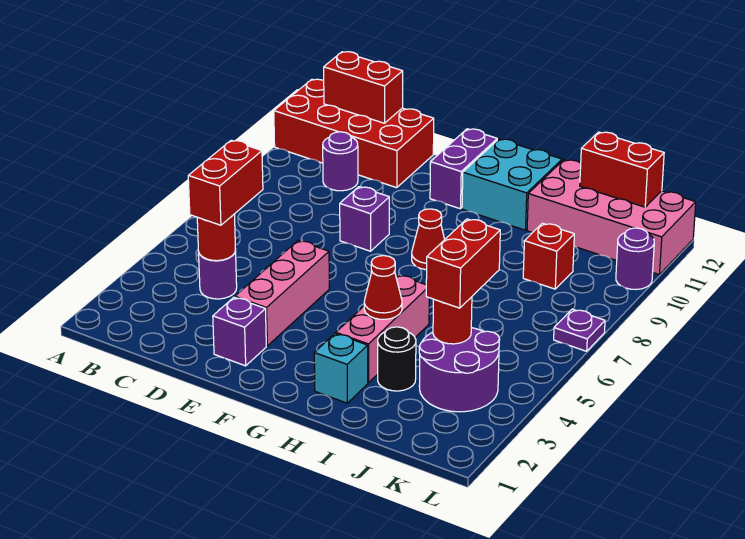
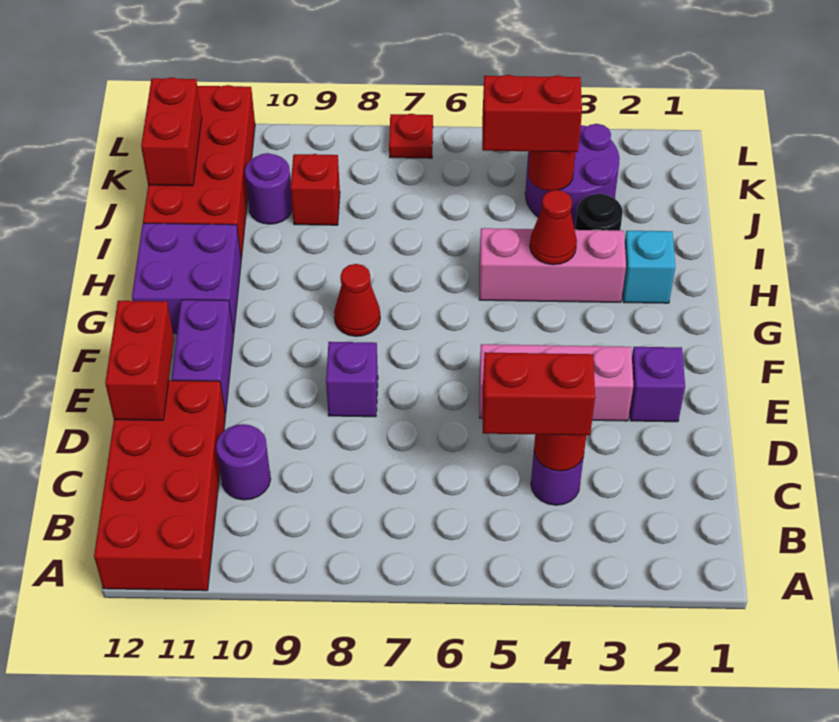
red 1x2 brick [324,52,403,123] -> red 1x2 brick moved to [105,301,174,420]
purple 1x2 brick [430,129,497,209] -> purple 1x2 brick turned to [172,300,234,414]
cyan 2x2 brick [462,139,562,230] -> purple 2x2 brick [132,223,241,334]
pink 2x4 brick [527,160,696,275] -> red 2x4 brick [143,85,255,259]
purple 1x1 plate [554,309,605,351] -> red 1x1 plate [389,114,433,158]
purple 1x1 round brick [616,228,654,290] -> purple 1x1 round brick moved to [245,153,292,224]

